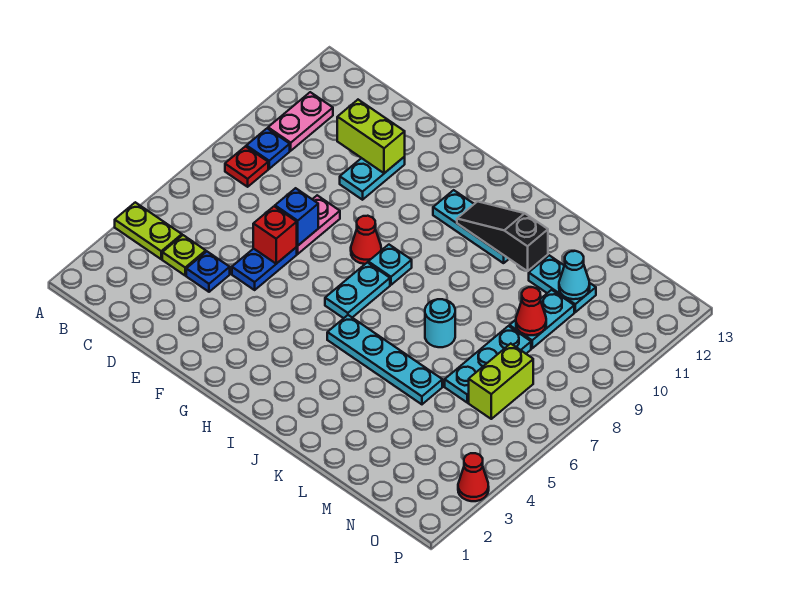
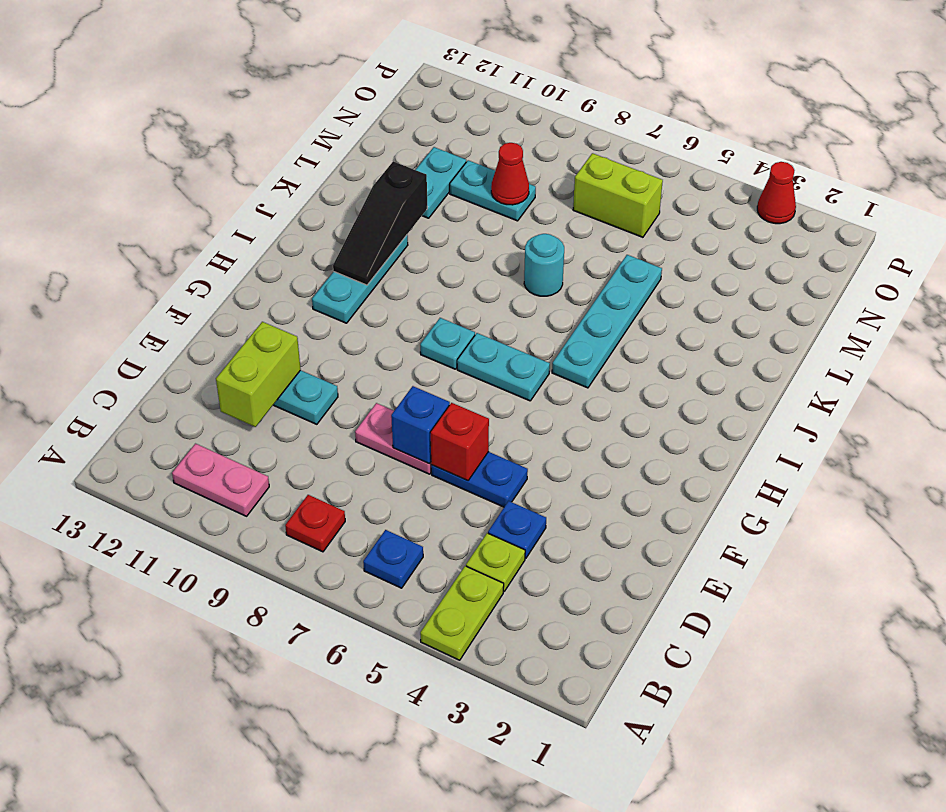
blue 1x1 plate [246,128,290,169] -> blue 1x1 plate moved to [363,530,423,588]
red 1x1 cone [351,216,381,264] -> none
cyan 1x3 plate [445,326,531,403] -> none
cyan 1x1 cone [559,251,590,299] -> none

